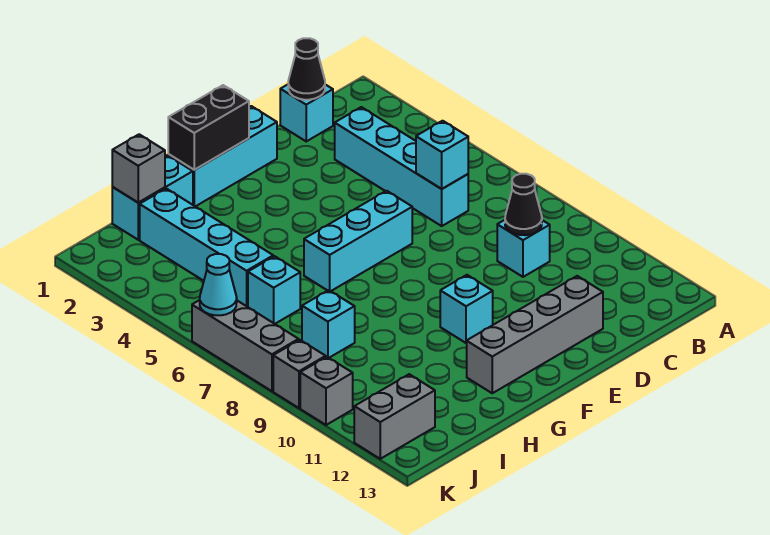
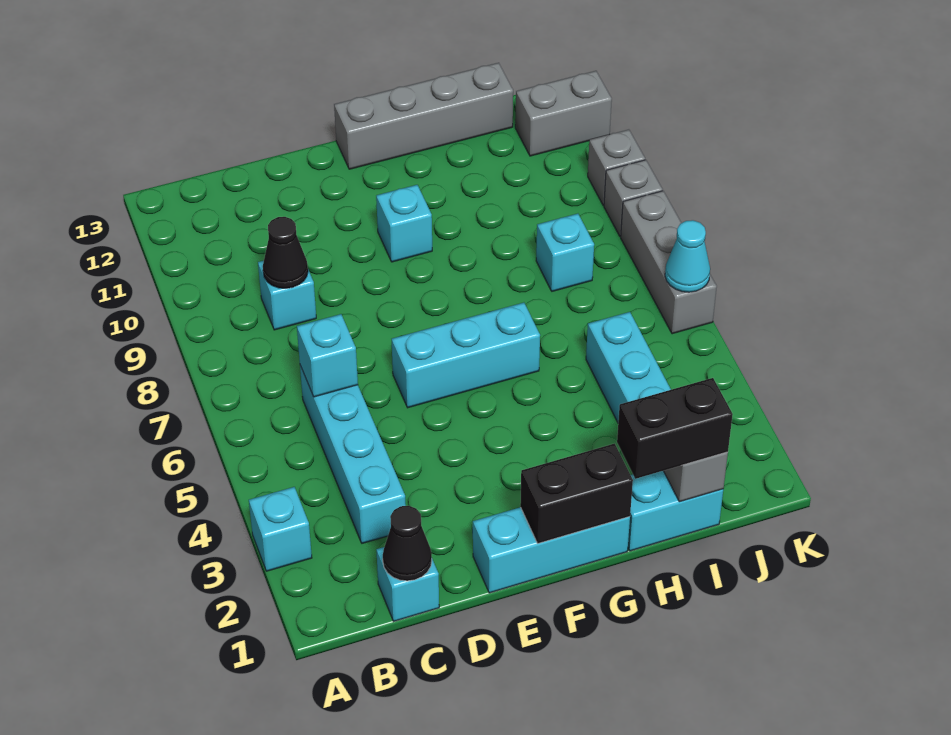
grey 1x4 brick [467,276,603,393] -> grey 1x4 brick moved to [334,63,513,169]
none -> black 1x2 brick [617,378,733,479]
cyan 1x1 brick [248,256,300,324] -> cyan 1x1 brick moved to [249,487,312,571]

